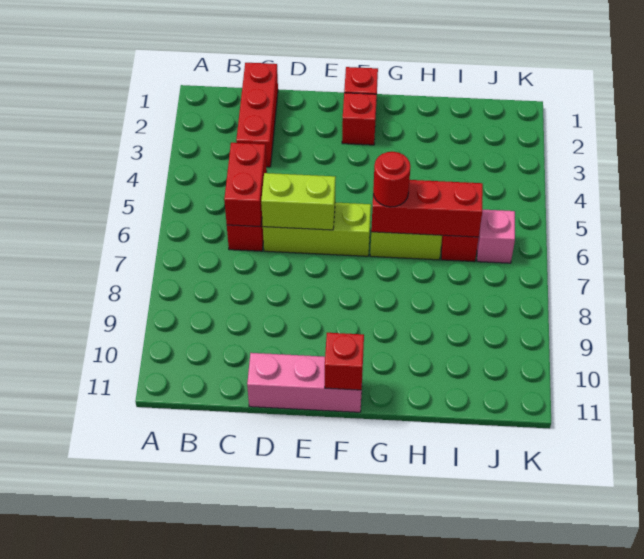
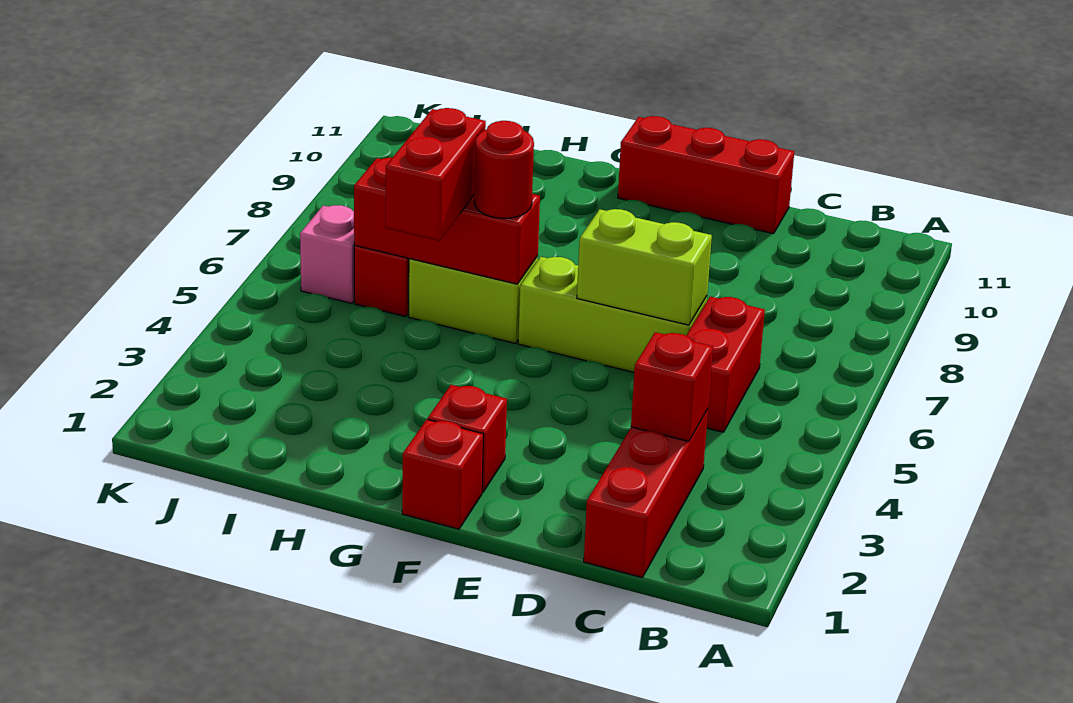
red 1x2 brick [224,143,267,227] -> red 1x2 brick moved to [386,108,486,241]
pink 1x3 brick [247,353,363,412] -> red 1x3 brick [618,116,794,234]
red 1x1 brick [325,333,364,390] -> red 1x1 brick moved to [631,332,713,441]

